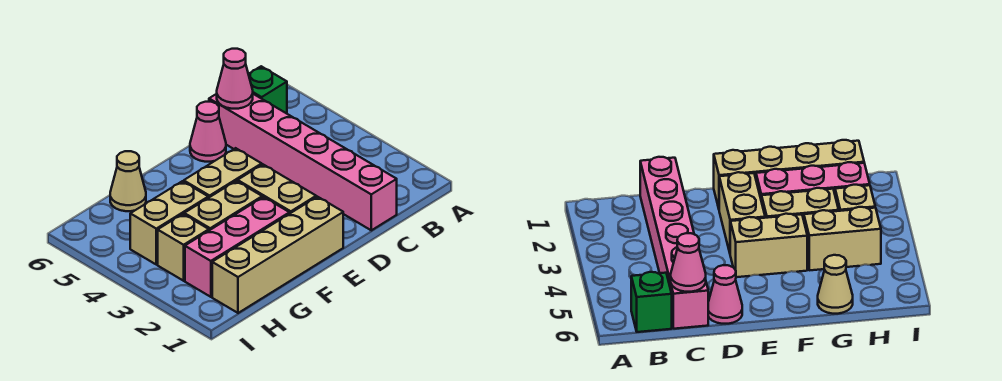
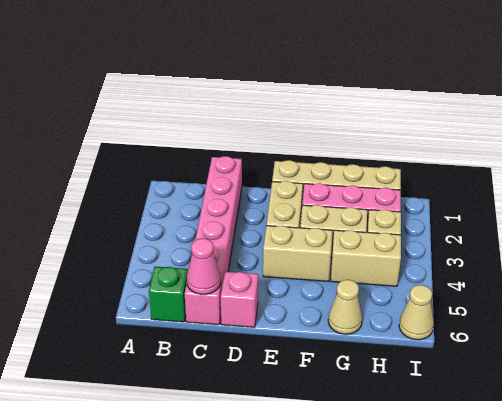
pink 1x1 cone [190,102,226,162] -> pink 1x1 brick [221,272,258,327]
none -> tan 1x1 cone [399,285,434,340]

